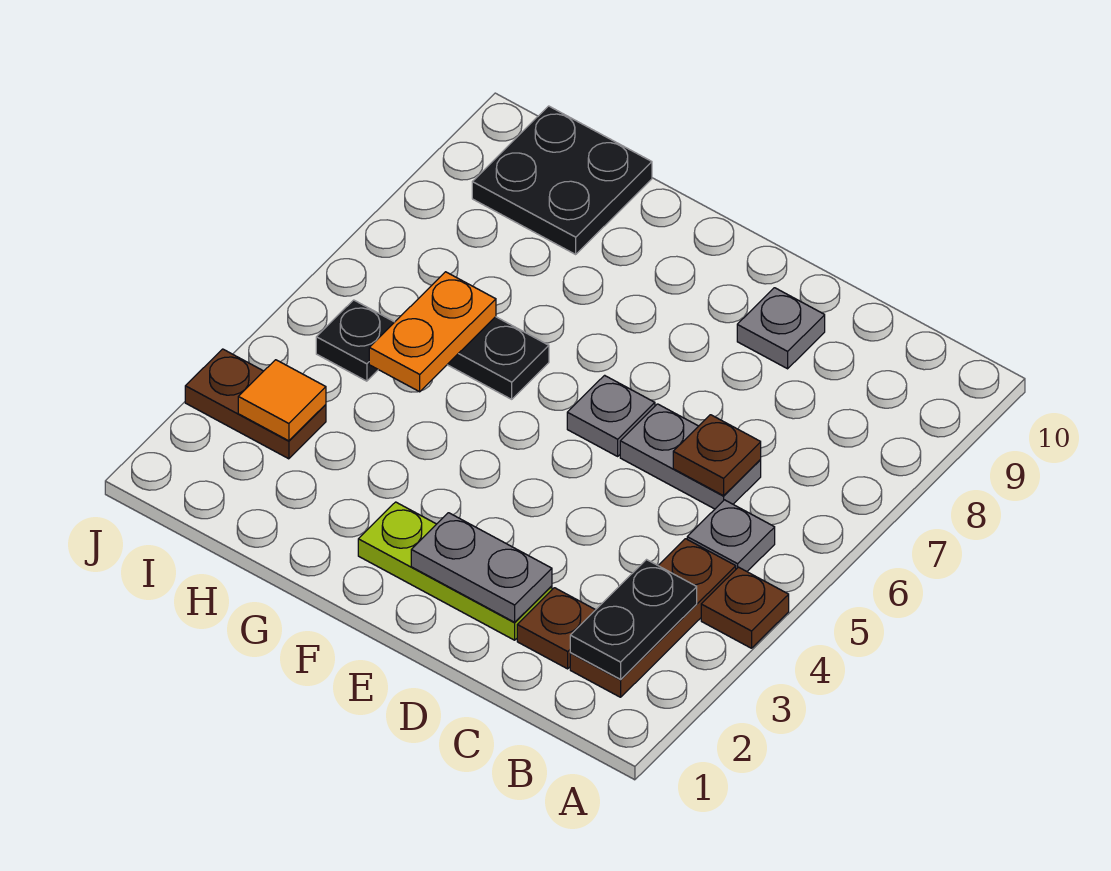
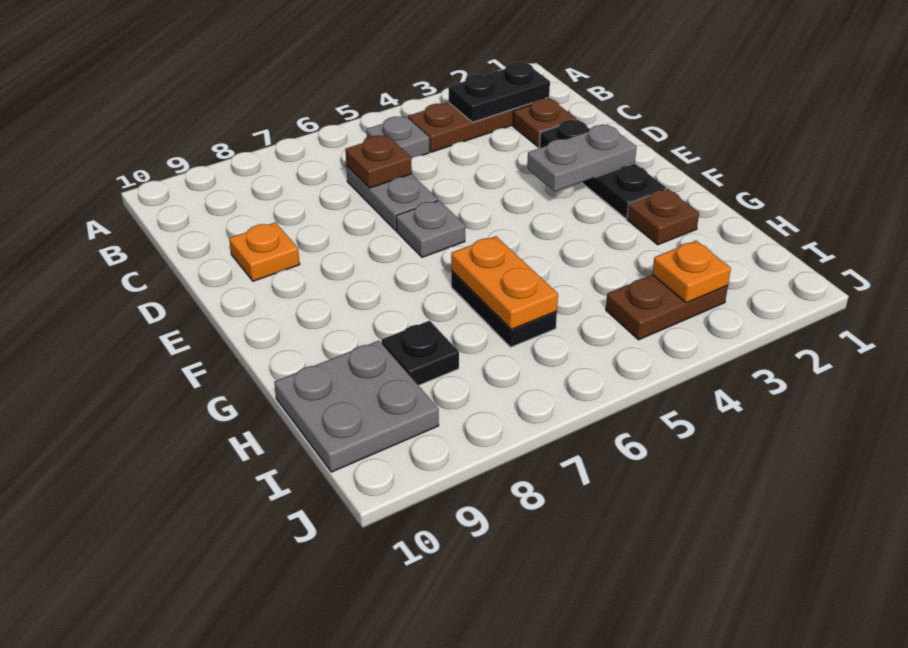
brown 1x1 plate [701,567,789,648] -> brown 1x1 plate moved to [627,189,699,245]
lime 1x3 plate [358,502,552,640] -> black 1x3 plate [540,120,666,218]
grey 1x2 plate [411,513,552,622] -> grey 1x2 plate turned to [527,125,636,192]
grey 1x1 plate [737,288,825,369] -> orange 1x1 plate [229,222,300,281]
orange 1x2 plate [369,272,496,392] -> orange 1x2 plate turned to [451,236,558,330]
black 2x2 plate [472,106,652,254] -> grey 2x2 plate [274,341,439,472]
brown 1x2 plate [185,349,326,459] -> brown 1x2 plate turned to [606,275,728,340]
orange 1x1 tile [238,360,326,441] -> orange 1x1 plate [652,241,731,303]
black 1x1 plate [316,300,394,381] -> black 1x1 plate moved to [381,321,459,386]

